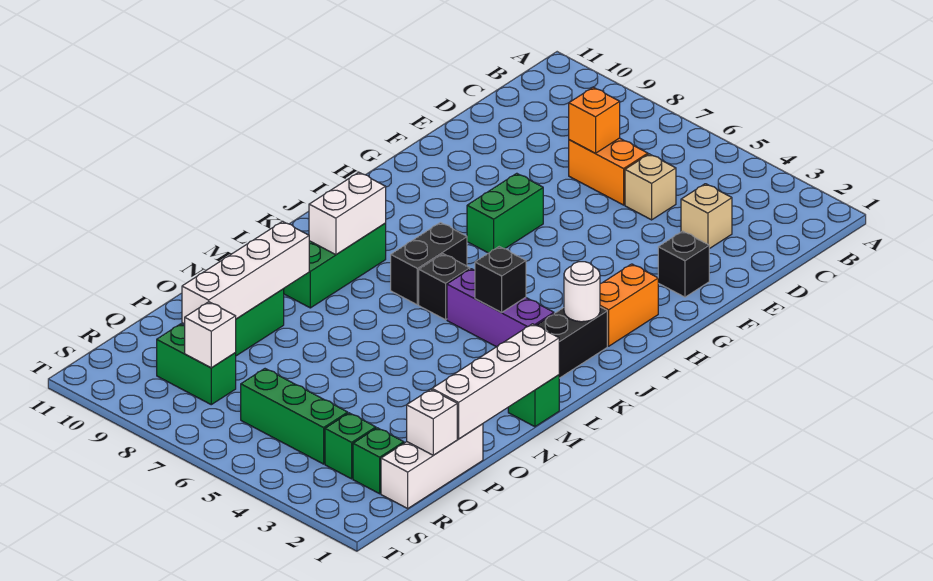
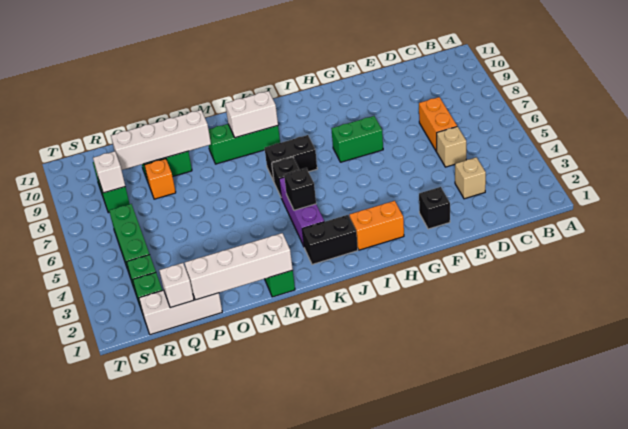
orange 1x1 brick [569,87,620,153] -> orange 1x1 brick moved to [144,159,176,199]
white 1x1 round brick [564,262,600,322] -> none

